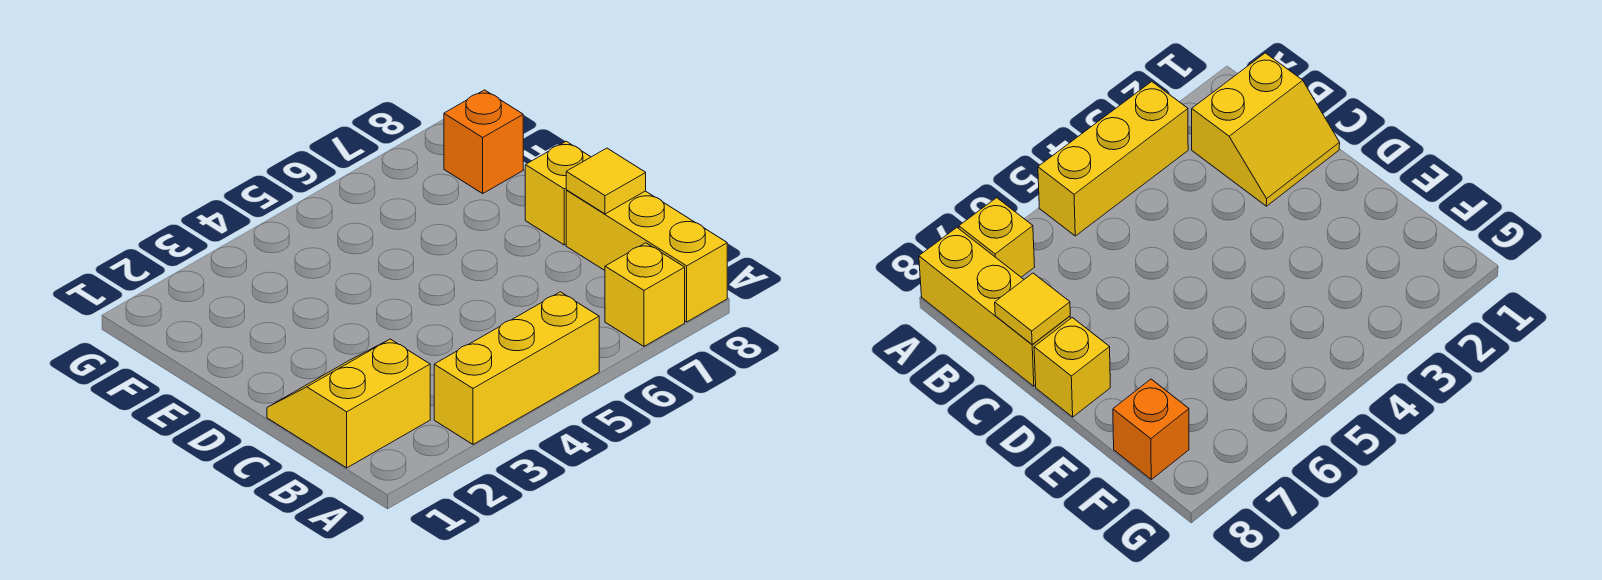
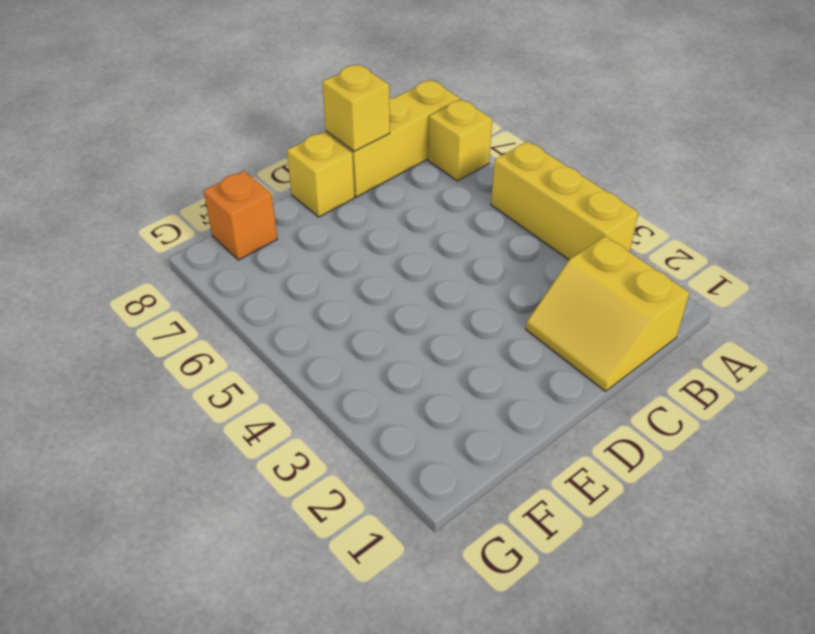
yellow 1x1 tile [566,148,646,214] -> yellow 1x1 brick [322,65,390,151]

